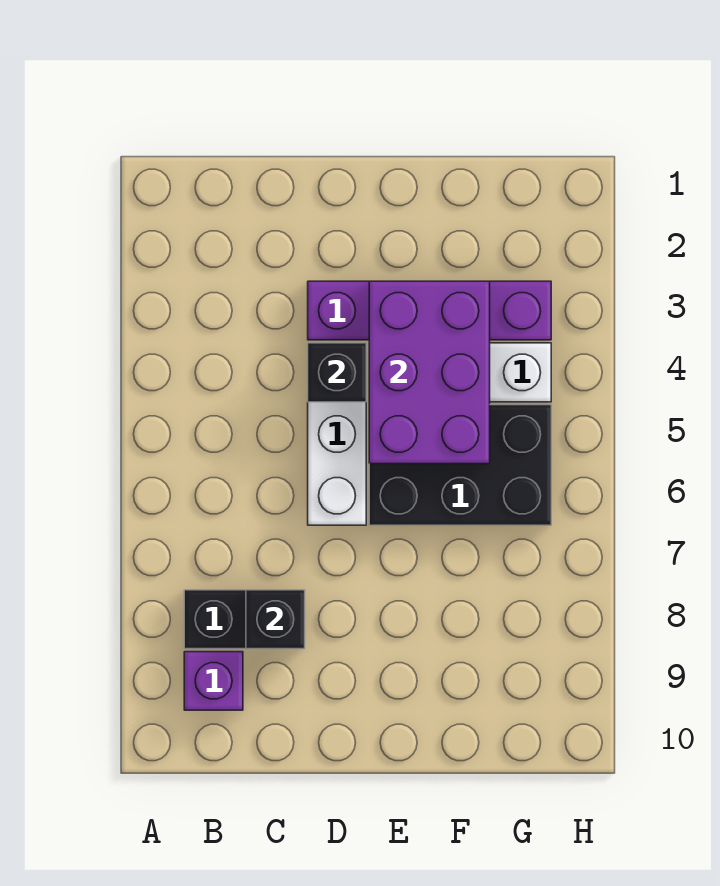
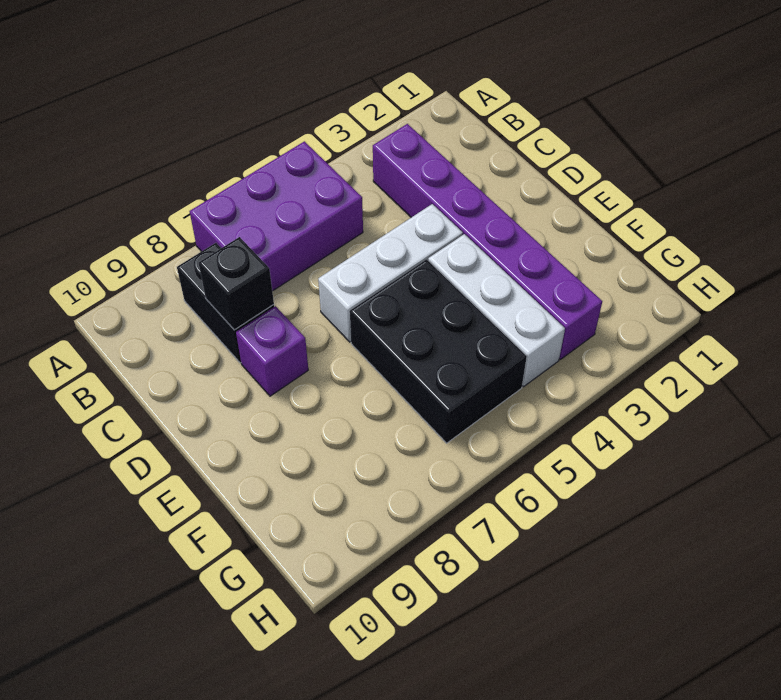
purple 1x1 brick [184,652,243,710] -> purple 1x1 brick moved to [236,306,308,396]
purple 1x4 brick [308,281,551,340] -> purple 1x6 brick [373,124,602,359]
black 1x1 brick [308,343,366,402] -> none
purple 2x3 brick [369,281,490,464] -> purple 2x3 brick moved to [189,141,363,291]

